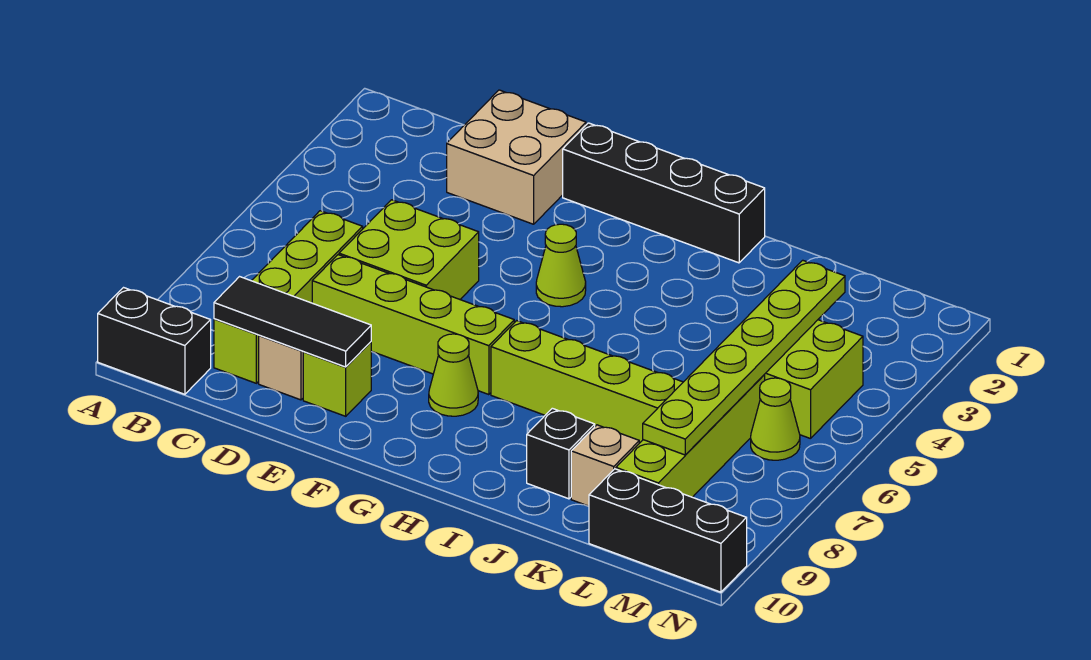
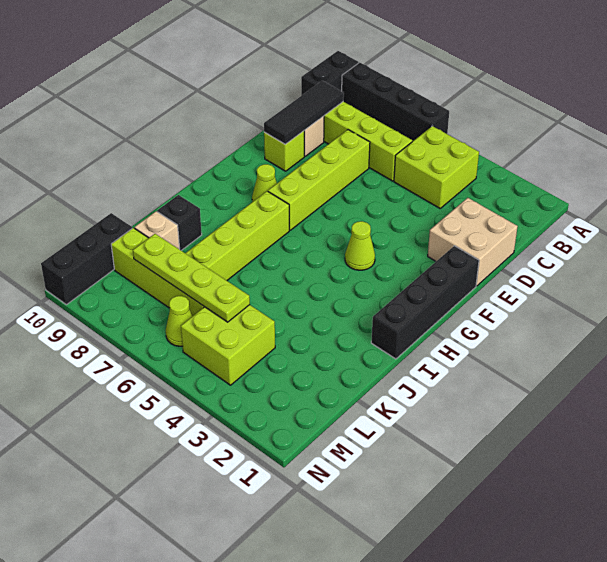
none -> black 1x4 brick [342,63,449,142]
lime 2x2 brick [339,200,479,299] -> lime 2x2 brick moved to [394,126,479,208]
lime 1x6 plate [643,260,845,455] -> lime 1x4 plate [133,234,250,322]

